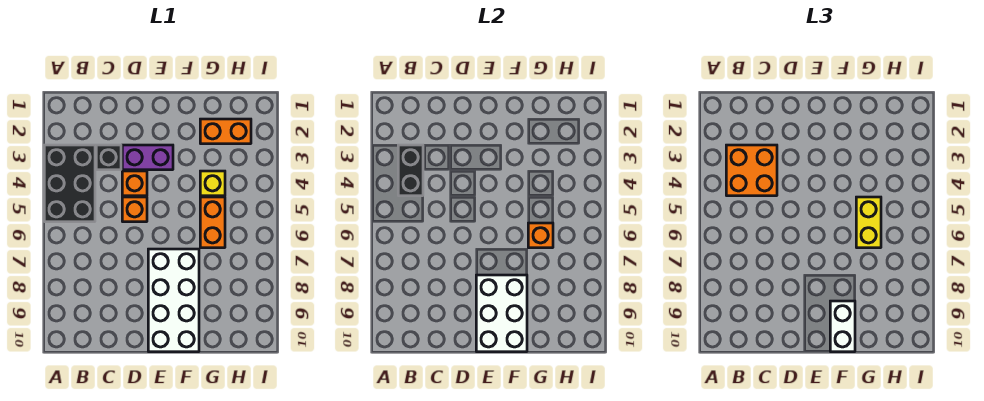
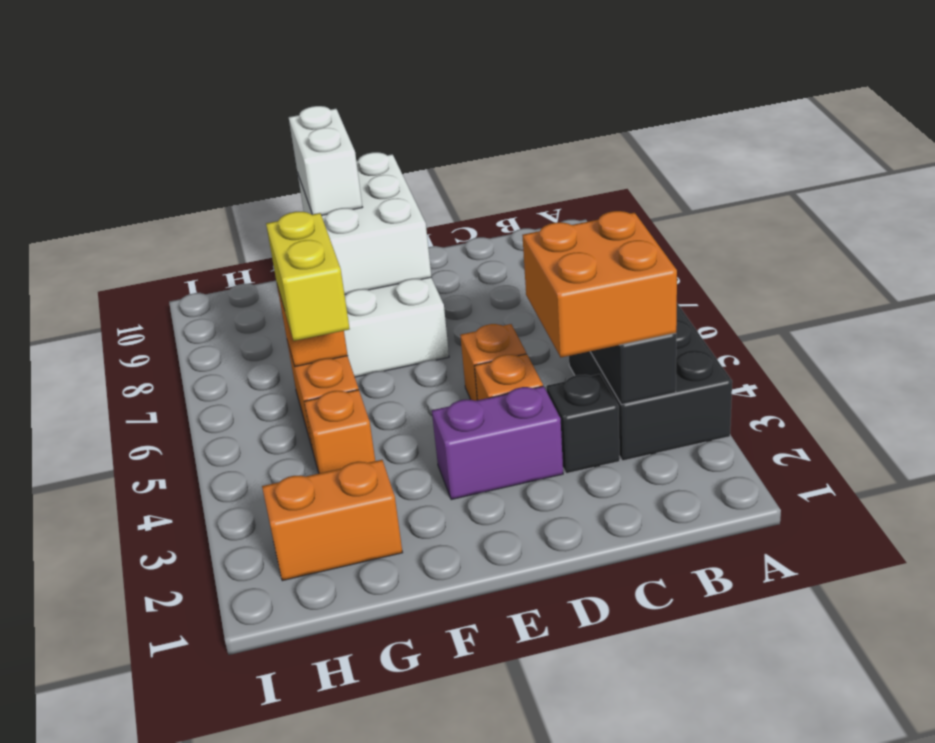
yellow 1x1 brick [200,171,225,196] -> orange 1x1 brick [304,390,375,473]

